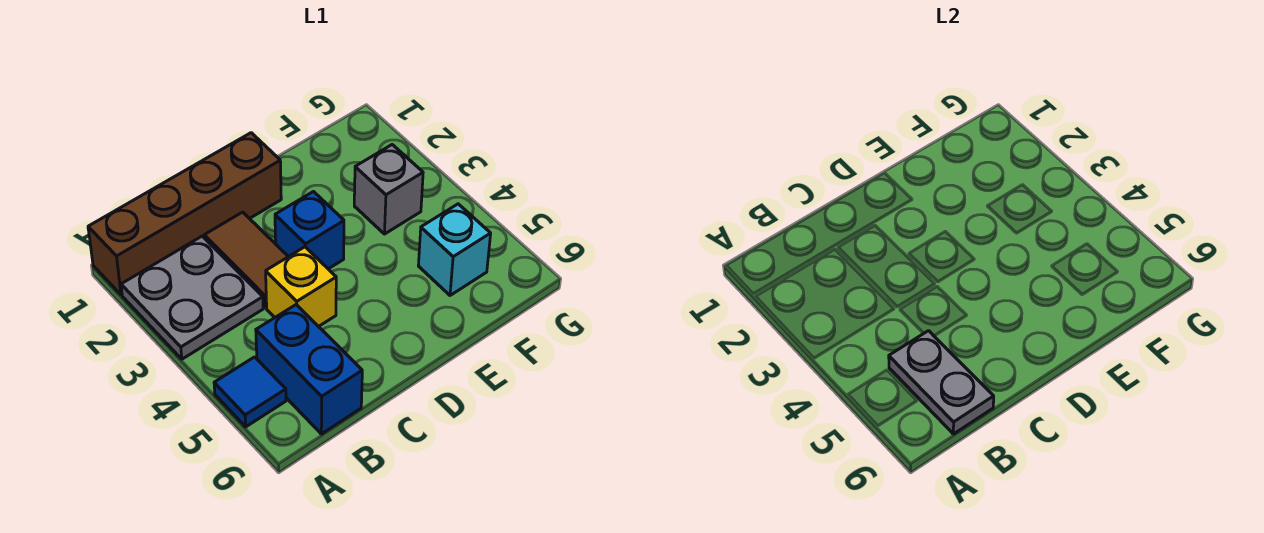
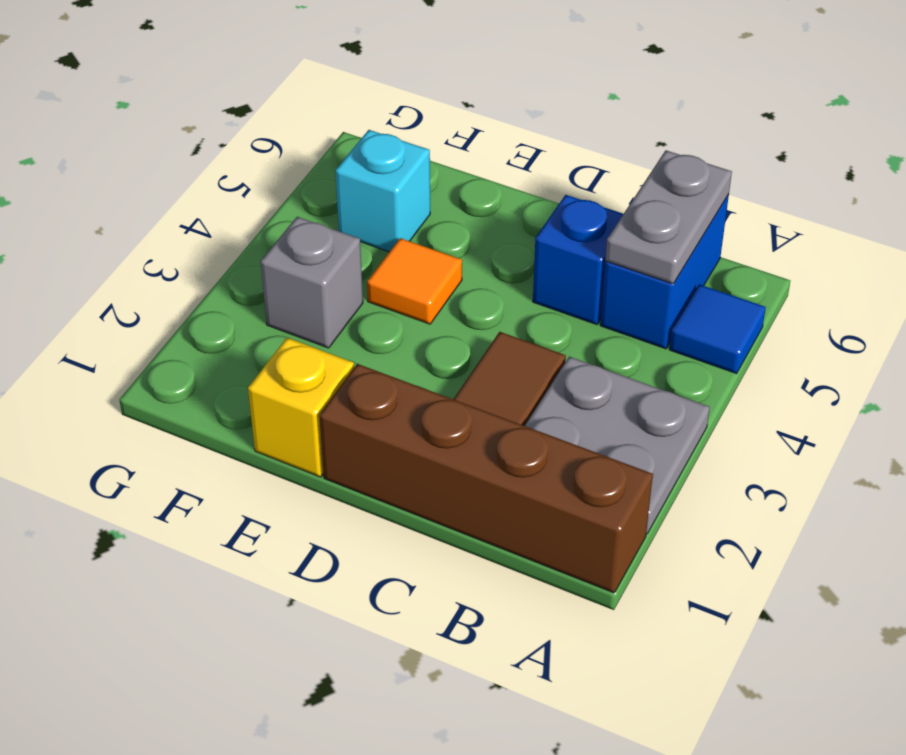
yellow 1x1 brick [266,247,336,327] -> yellow 1x1 brick moved to [248,338,354,477]
blue 1x1 brick [275,192,344,269] -> blue 1x1 brick moved to [533,195,623,325]
none -> orange 1x1 tile [367,238,462,324]

